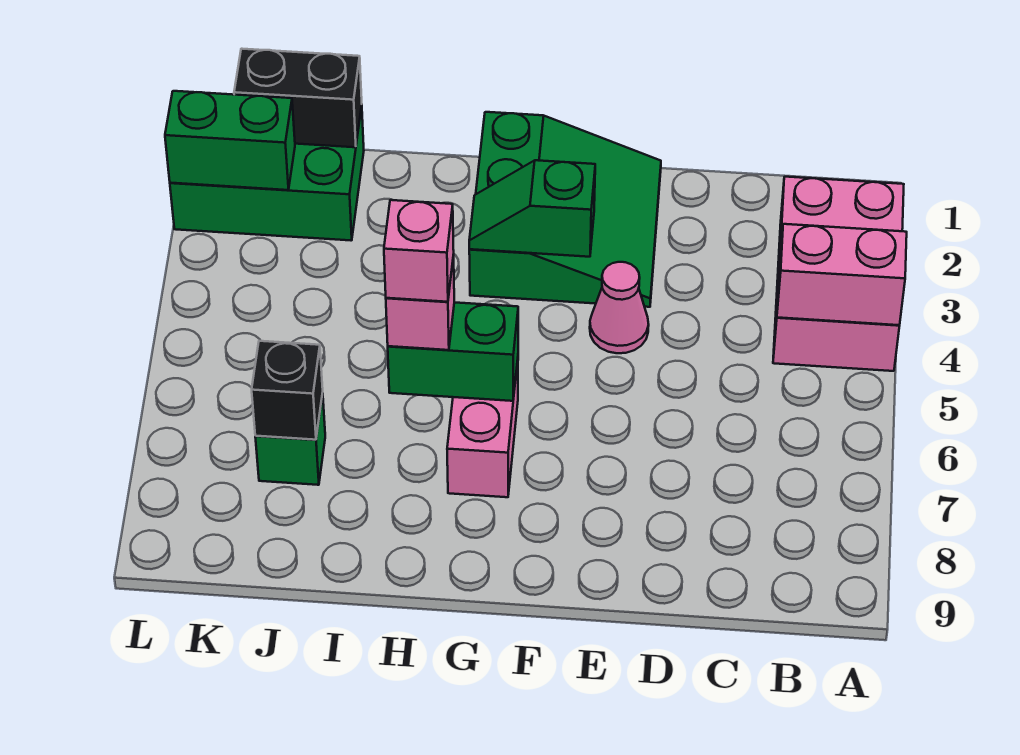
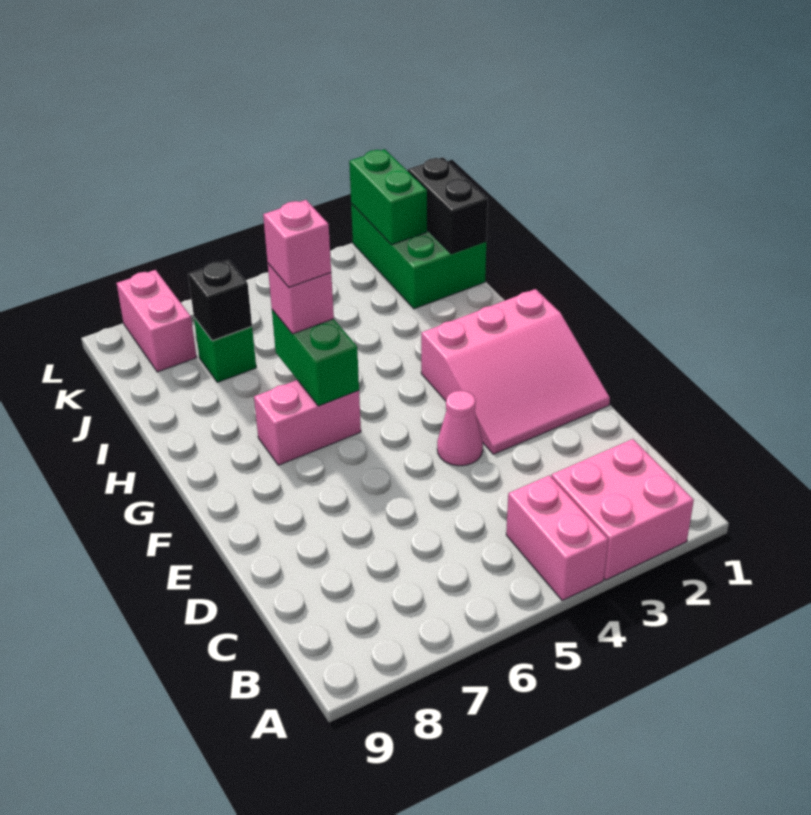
pink 1x2 brick [777,224,907,325] -> pink 1x2 brick moved to [117,270,197,372]
green 3x3 slope [469,112,661,307] -> pink 3x3 slope [421,289,610,454]
green 1x2 slope [469,160,595,257] -> none

